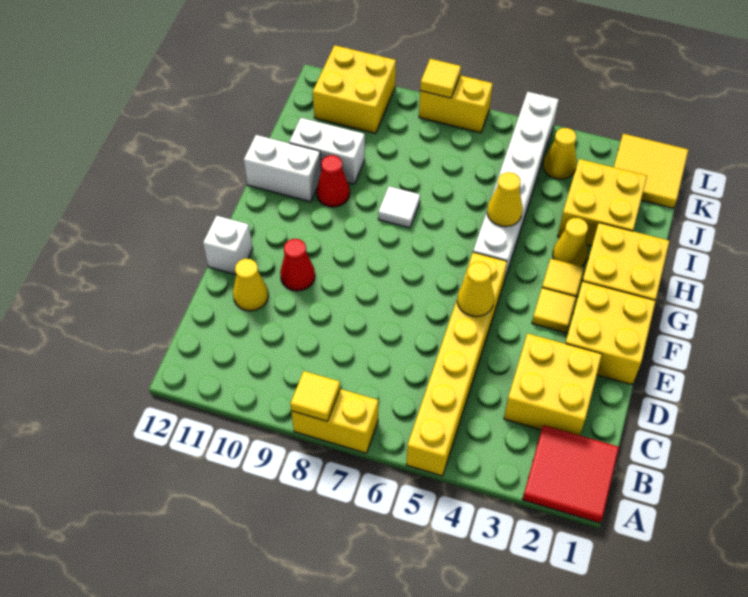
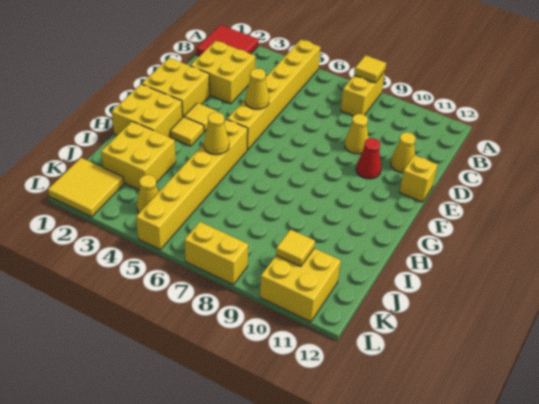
yellow 1x2 brick [291,389,378,453] -> yellow 1x2 brick turned to [341,71,385,116]
white 1x1 brick [203,216,253,275] -> yellow 1x1 brick [399,155,437,202]
white 1x6 brick [473,92,559,281] -> yellow 1x6 brick [136,119,248,250]
yellow 1x1 cone [553,218,588,267] -> yellow 1x1 cone moved to [345,114,369,154]
white 1x1 tile [378,186,420,228] -> none
red 1x1 cone [317,155,350,207] -> none
white 1x2 brick [244,135,321,202] -> none
white 1x2 brick [289,118,365,184] -> none
yellow 1x1 tile [420,59,461,98] -> yellow 1x1 tile moved to [276,230,315,267]

